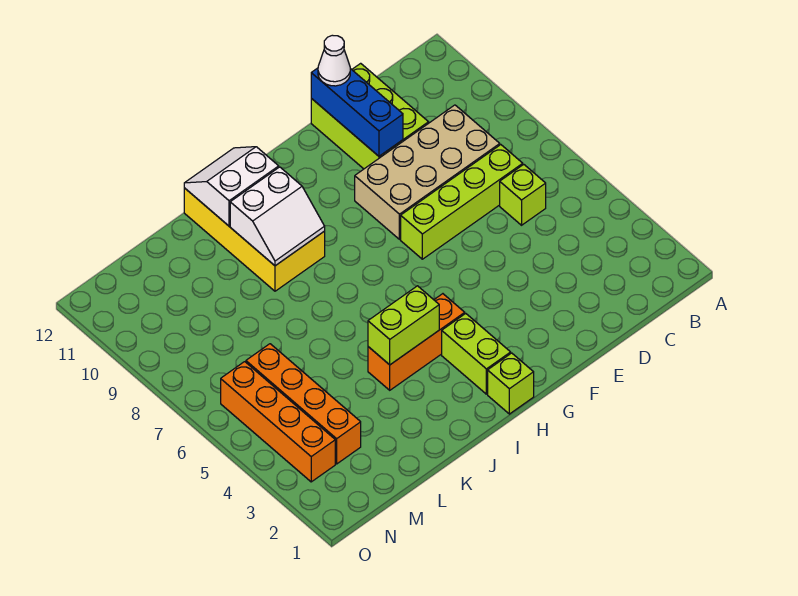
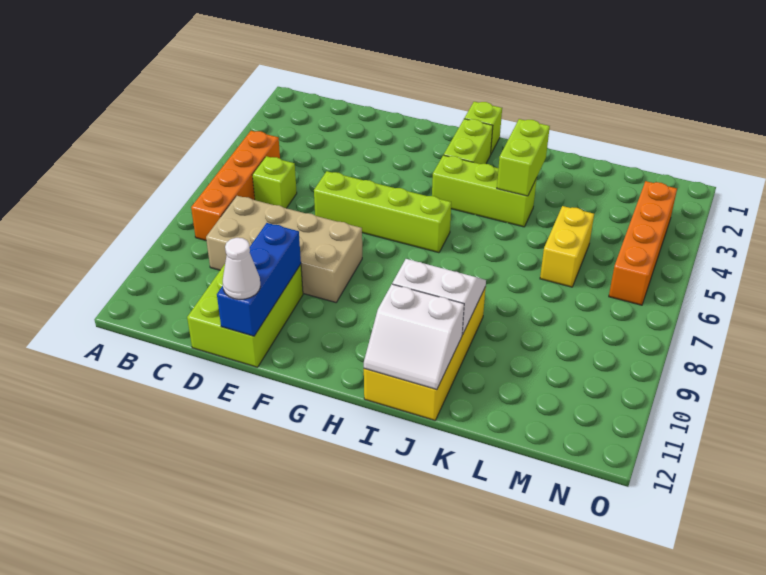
lime 1x4 brick [401,145,523,259] -> lime 1x4 brick moved to [314,171,451,253]
orange 1x3 brick [368,294,465,390] -> lime 1x3 brick [432,155,537,227]
lime 1x2 brick [368,286,439,365] -> lime 1x2 brick turned to [497,119,550,196]
none -> yellow 1x2 brick [540,206,594,287]
orange 1x4 brick [246,344,361,464] -> orange 1x4 brick moved to [191,131,280,240]

